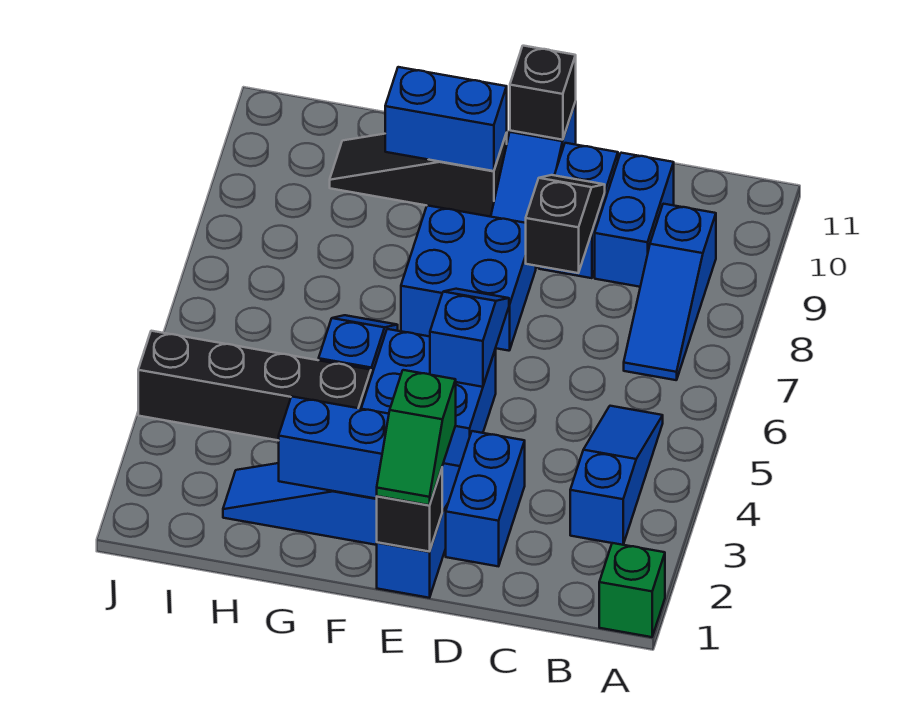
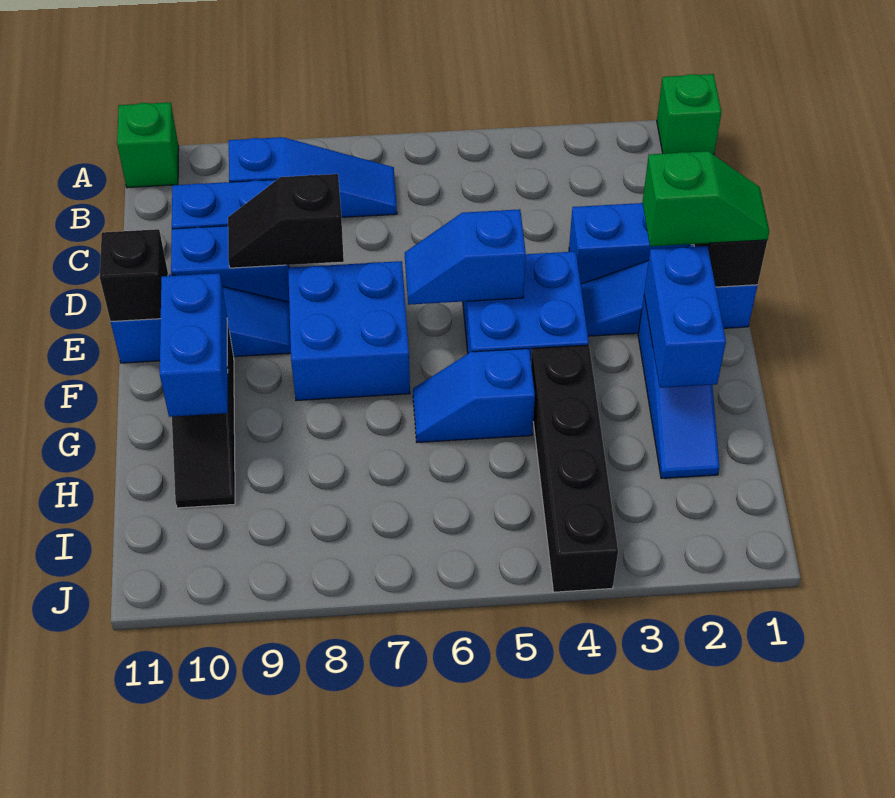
none -> green 1x1 brick [117,102,179,188]
blue 1x3 slope [570,406,663,545] -> none

